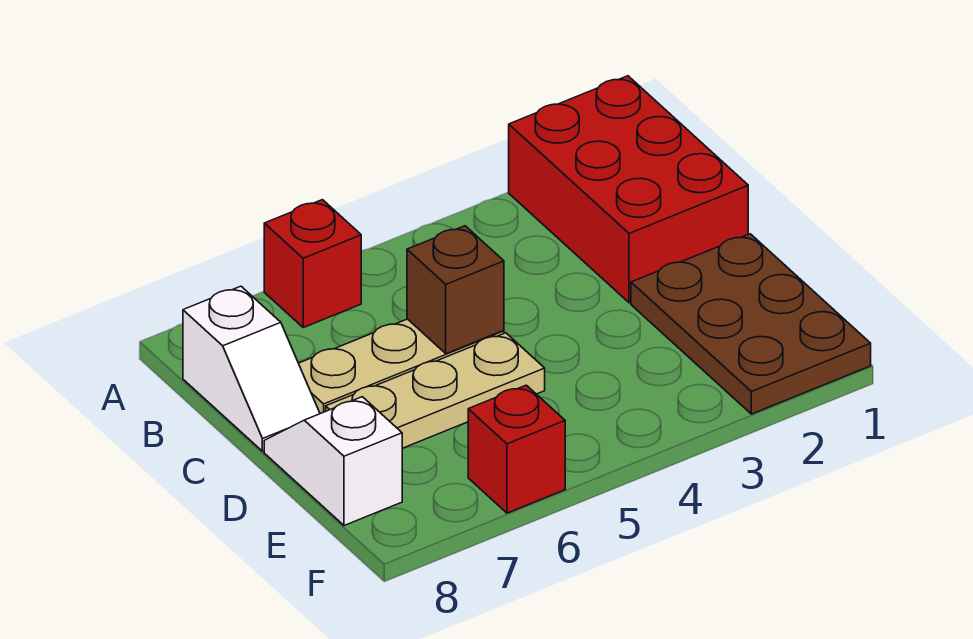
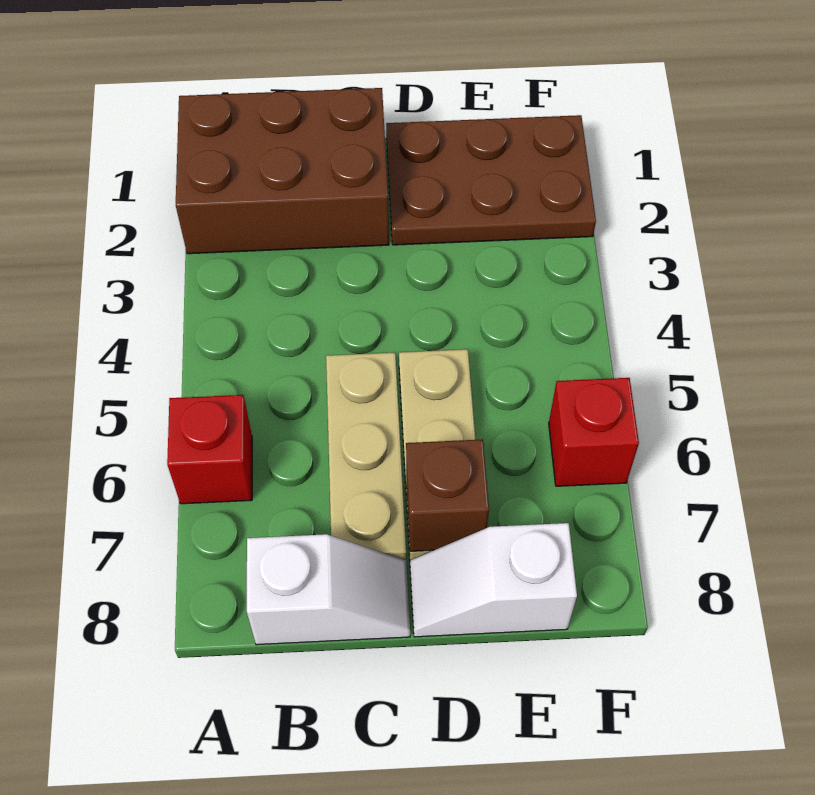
red 2x3 brick [509,76,748,303] -> brown 2x3 brick [176,88,389,254]
brown 1x1 brick [407,226,504,354] -> brown 1x1 brick moved to [406,439,489,551]

